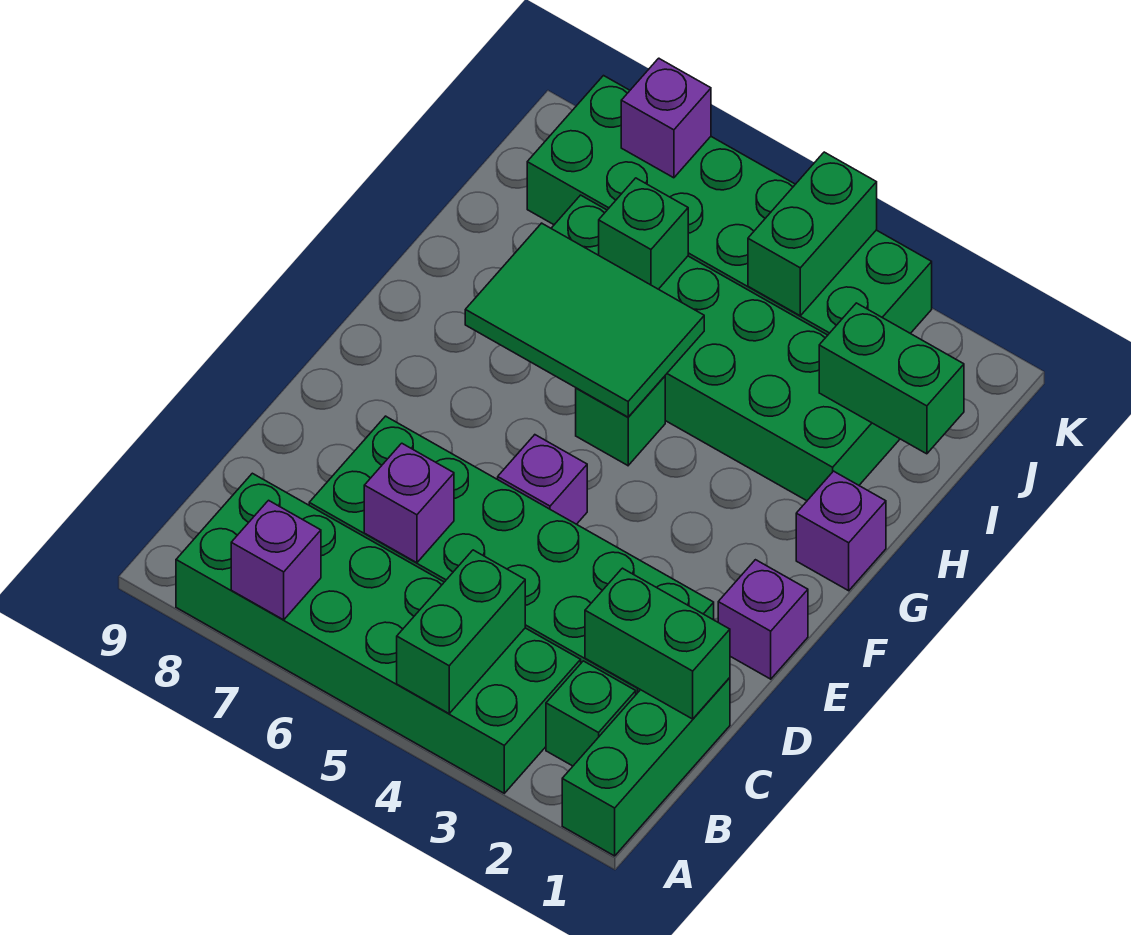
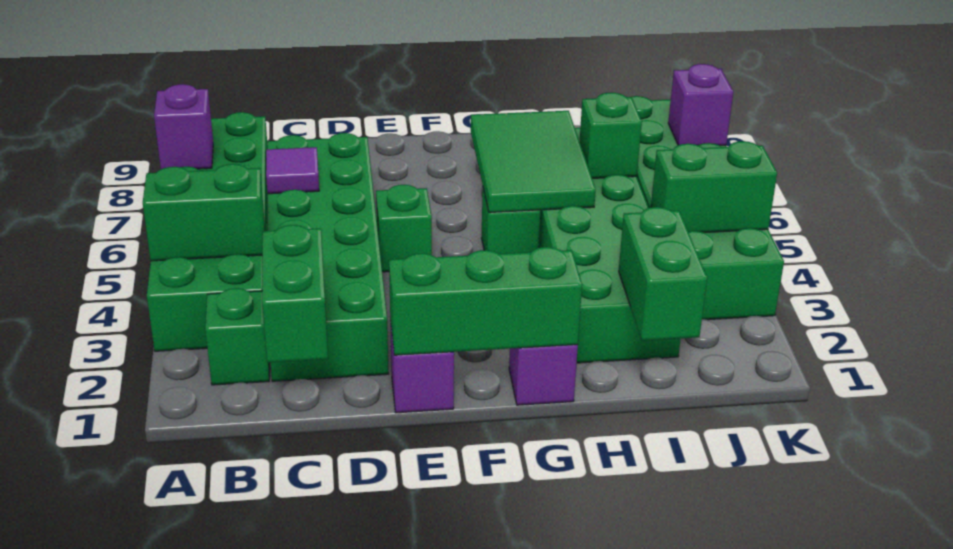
green 1x3 brick [562,678,730,856] -> green 1x3 brick moved to [389,247,582,355]
purple 1x1 brick [364,443,454,563] -> purple 1x1 tile [266,147,319,194]
purple 1x1 brick [498,435,587,524] -> green 1x1 brick [376,185,432,272]

